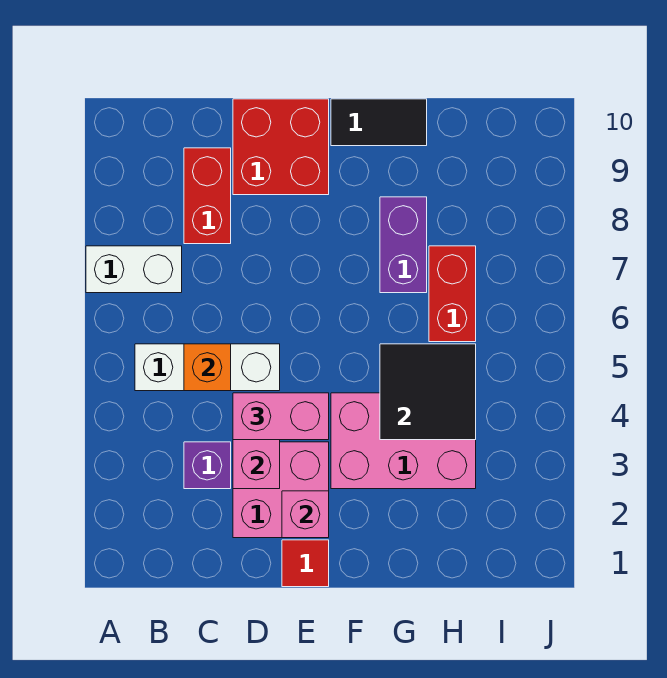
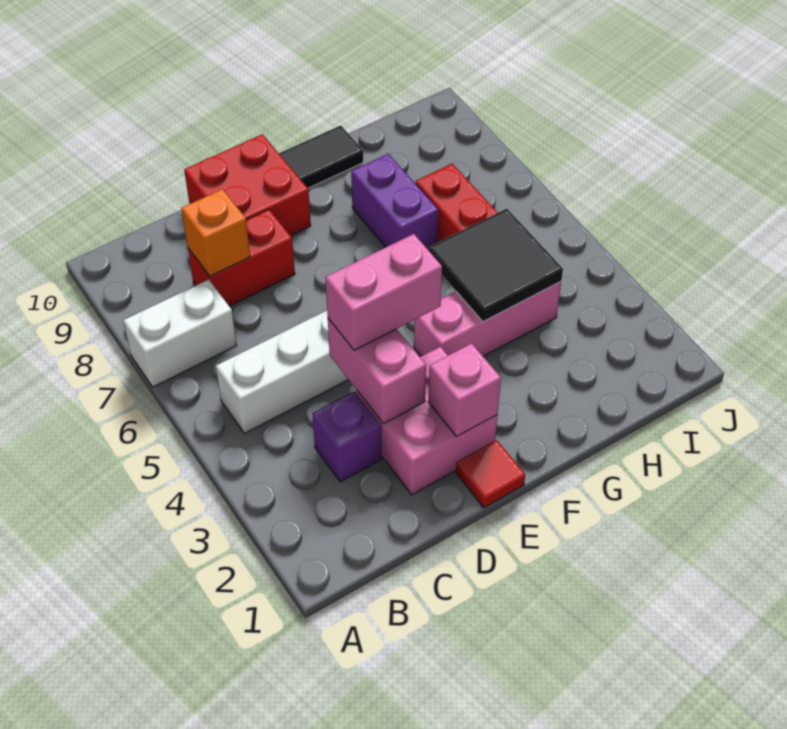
orange 1x1 brick [184,344,231,391] -> orange 1x1 brick moved to [181,189,250,276]
red 1x2 brick [184,148,231,244] -> red 1x2 brick turned to [188,209,295,306]
pink 2x3 brick [331,393,476,489] -> pink 1x3 brick [414,282,561,356]

